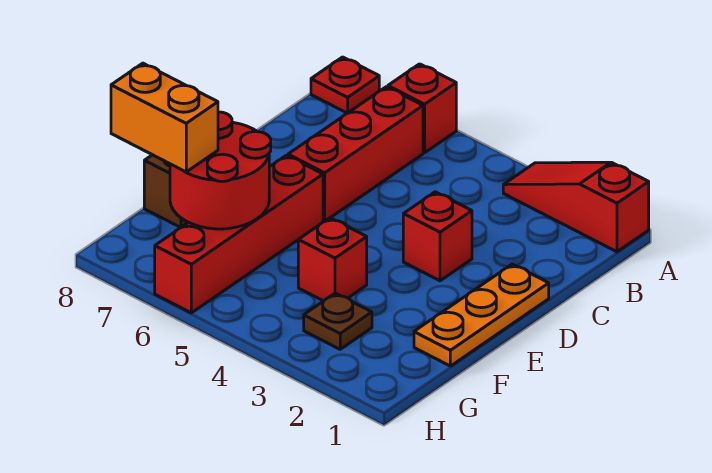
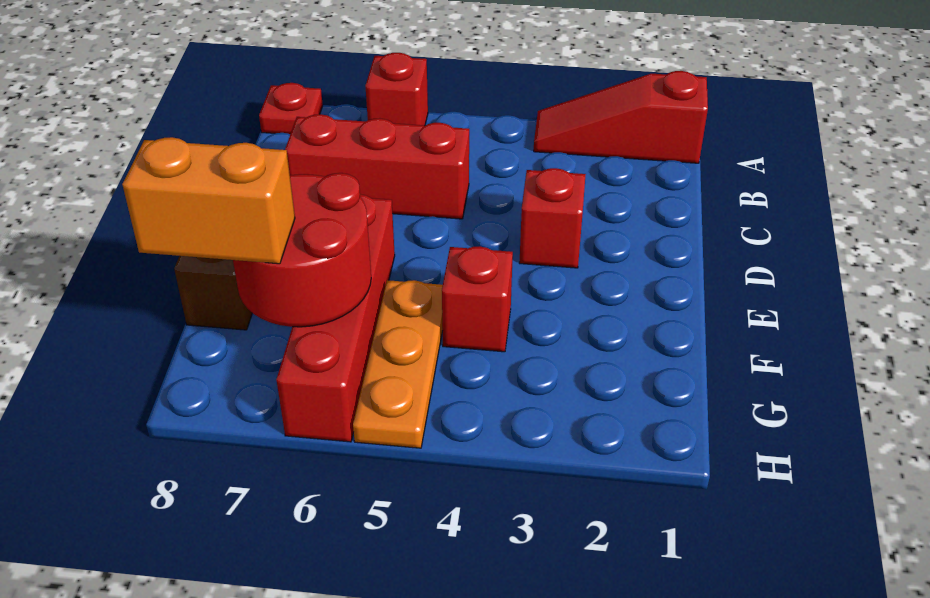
red 1x3 brick [288,87,423,222] -> red 1x3 brick turned to [285,114,469,219]
orange 1x3 plate [414,264,549,366] -> orange 1x3 plate moved to [353,280,443,448]
brown 1x1 plate [304,293,372,349] -> none

